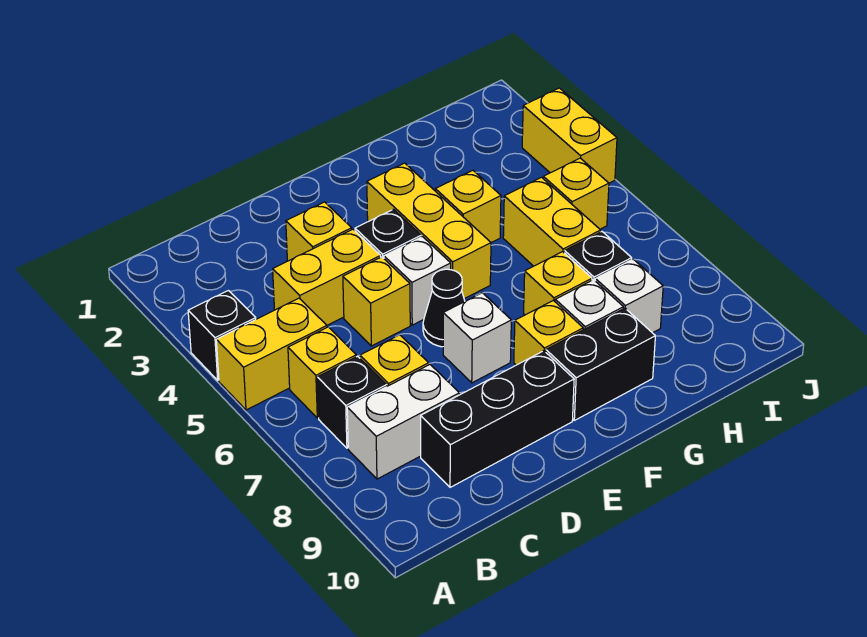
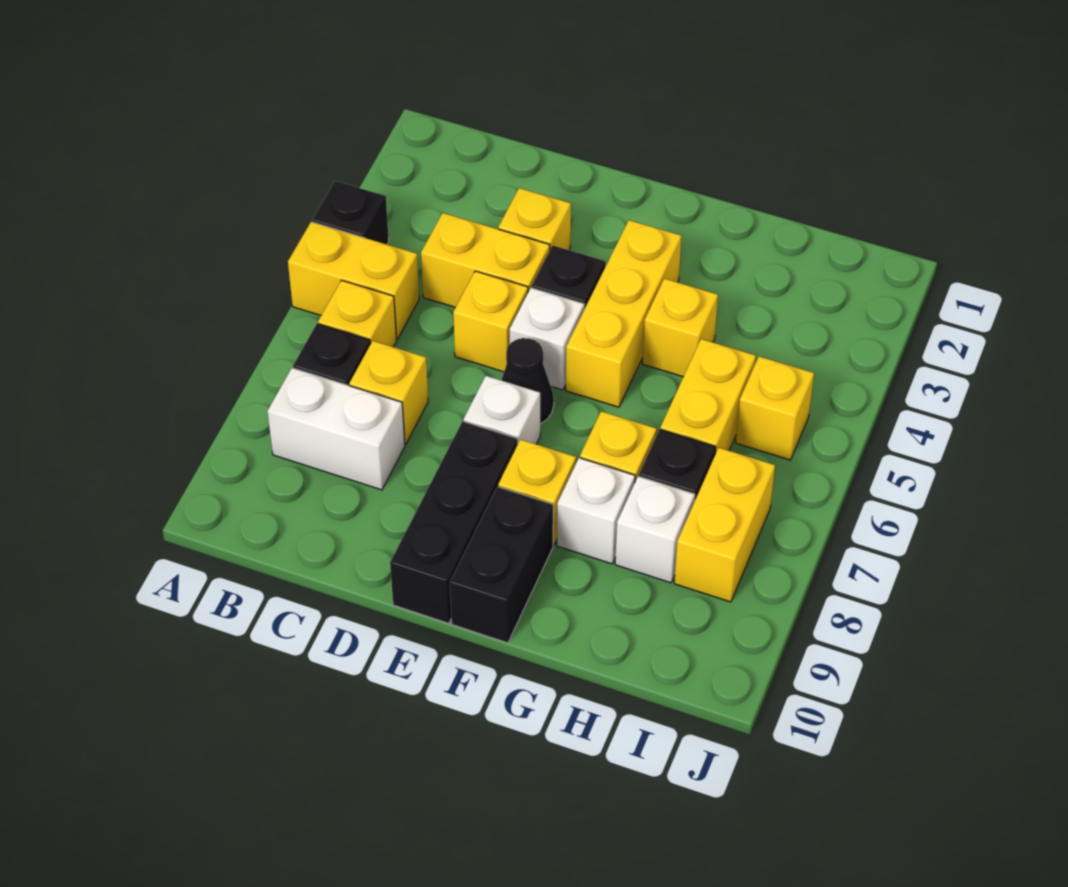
black 1x3 brick [421,351,574,487] -> black 1x3 brick turned to [390,421,518,623]
black 1x2 brick [546,308,655,420] -> black 1x2 brick turned to [450,487,553,643]
yellow 1x2 brick [522,88,617,183] -> yellow 1x2 brick moved to [674,448,775,602]

